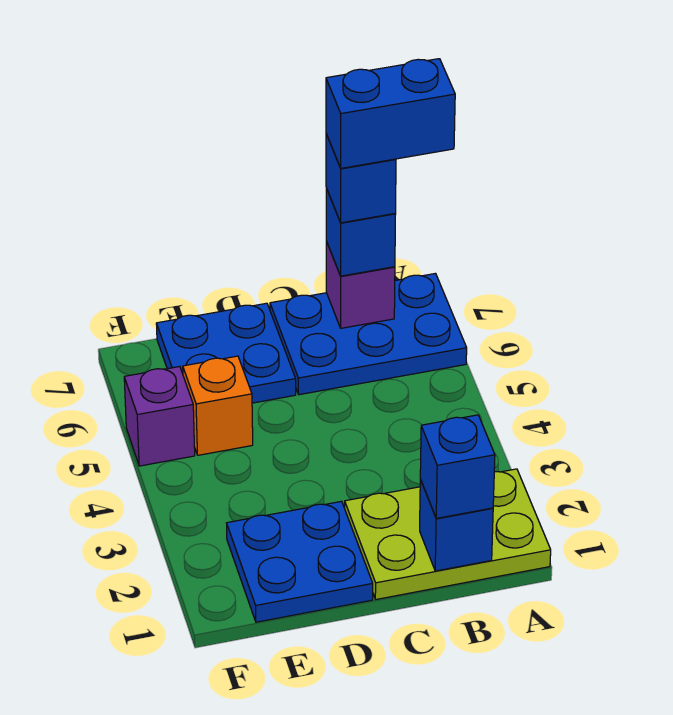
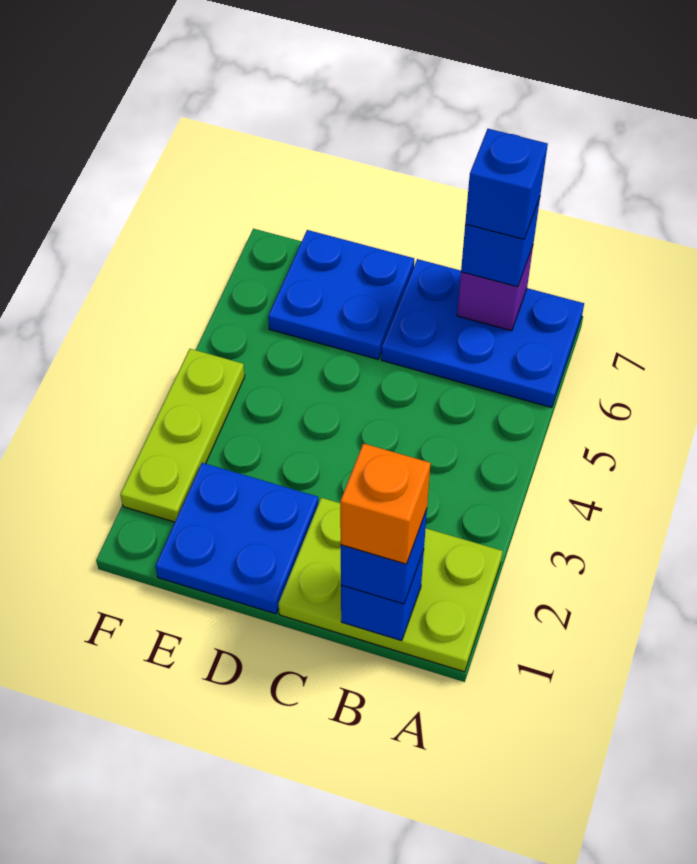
blue 1x2 brick [326,59,455,168] -> none
orange 1x1 brick [183,356,253,455] -> orange 1x1 brick moved to [340,443,431,564]
none -> lime 1x3 plate [120,349,245,522]
purple 1x1 brick [124,367,195,466] -> none

